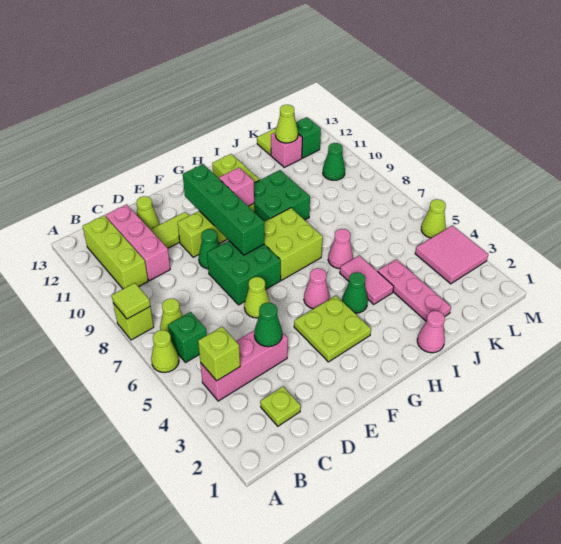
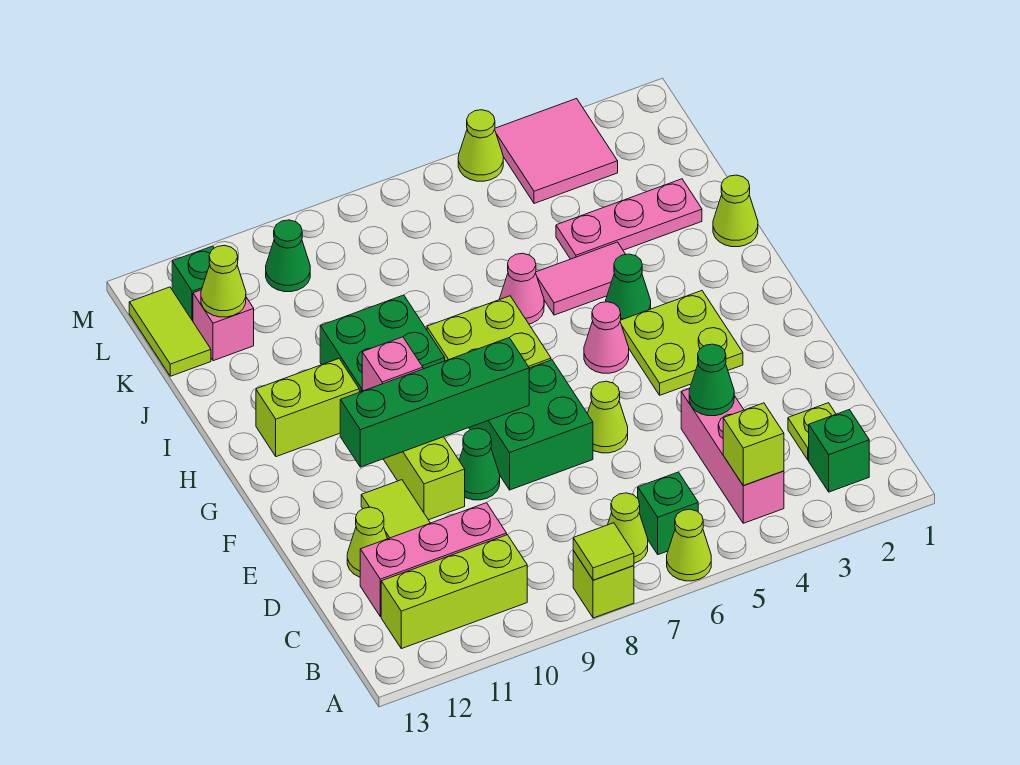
none -> green 1x1 brick [809,410,869,492]
pink 1x1 cone [417,311,445,353] -> lime 1x1 cone [713,175,758,247]

